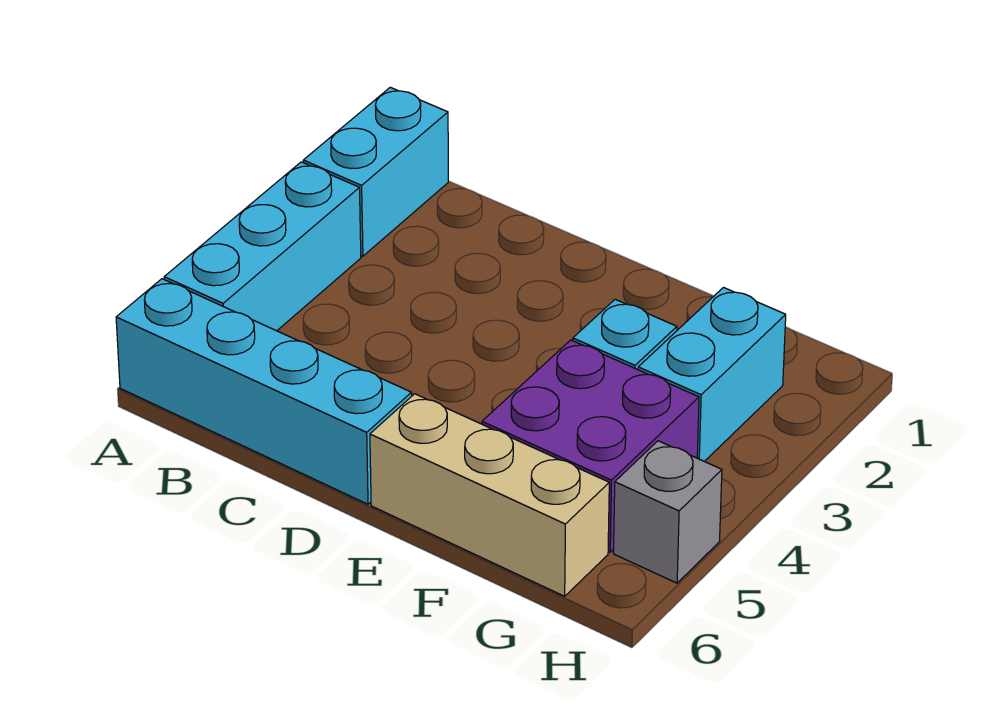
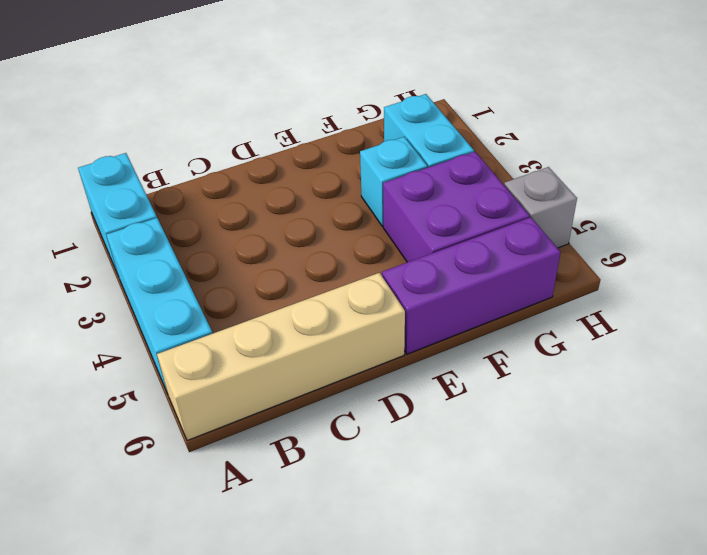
cyan 1x4 brick [116,279,412,504] -> tan 1x4 brick [157,273,405,441]
tan 1x3 brick [370,394,609,596] -> purple 1x3 brick [382,217,561,354]

